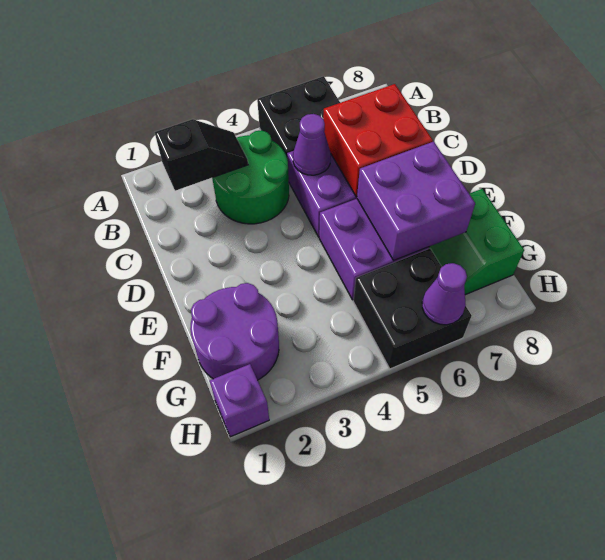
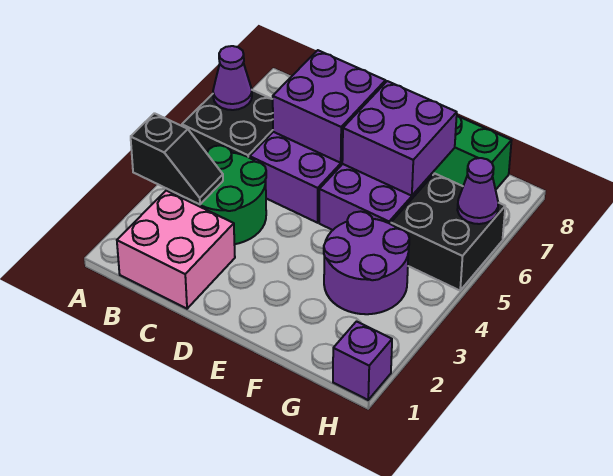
none -> pink 2x2 brick [117,191,235,309]
black 1x2 slope [155,119,248,191] -> black 1x2 slope turned to [131,113,223,205]
purple 1x1 cone [293,114,331,175] -> purple 1x1 cone moved to [213,46,252,110]
red 2x2 brick [323,84,433,197] -> purple 2x2 brick [273,50,385,163]
purple 2x2 round brick [190,283,279,380] -> purple 2x2 round brick moved to [324,211,409,314]

